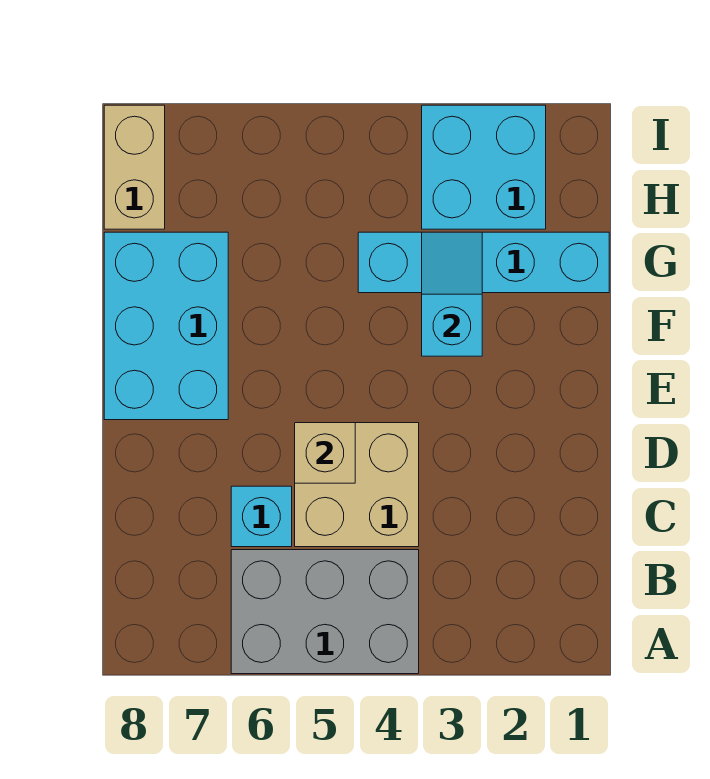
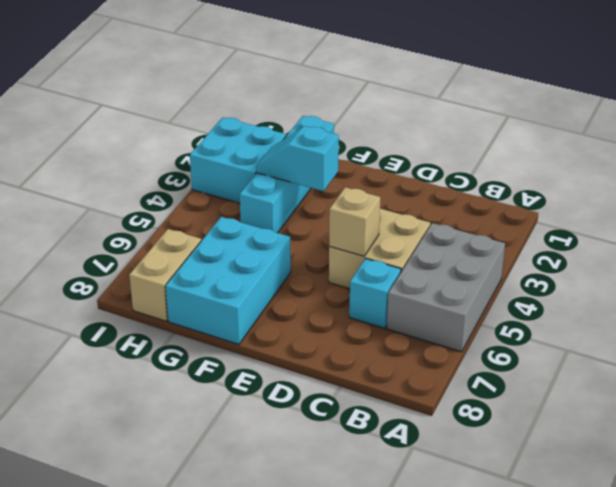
cyan 2x3 brick [104,232,228,420] -> cyan 2x3 brick turned to [165,217,291,344]
tan 1x2 brick [104,105,165,229] -> tan 1x2 brick turned to [129,229,201,321]

